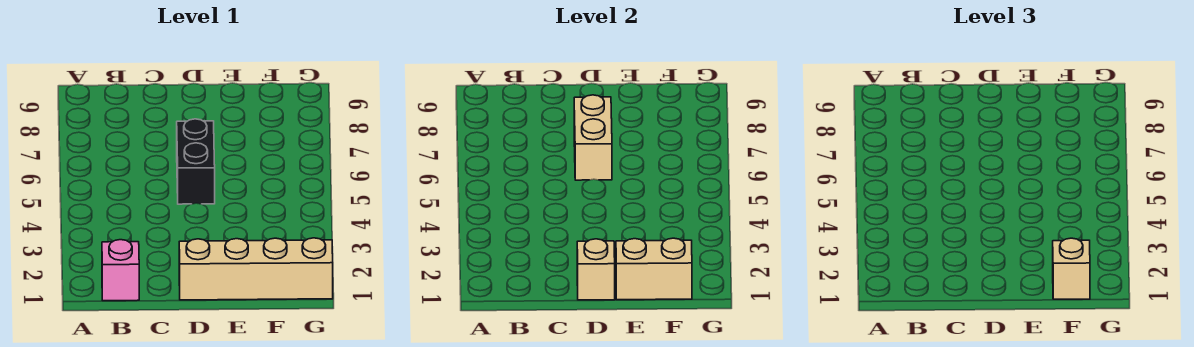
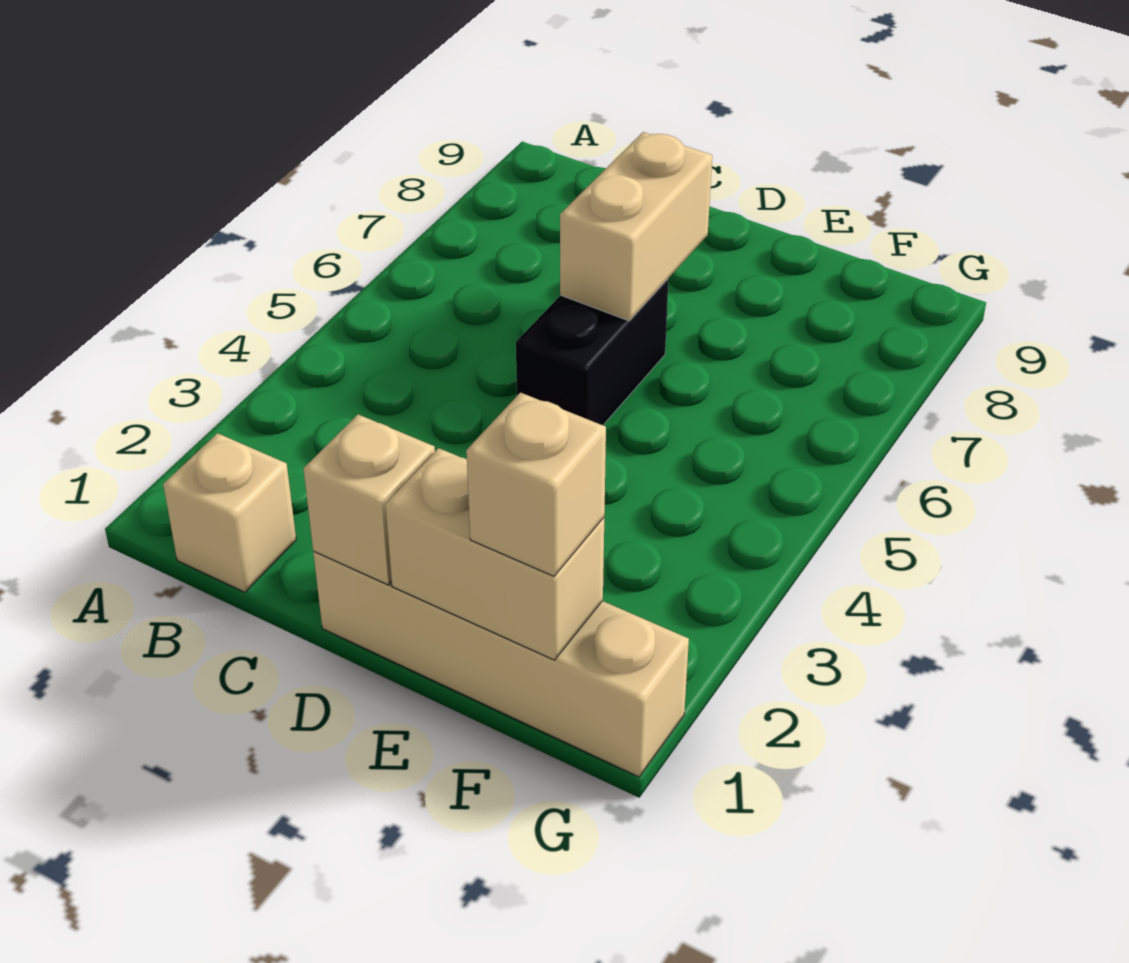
pink 1x1 brick [102,240,139,301] -> tan 1x1 brick [163,433,296,592]

